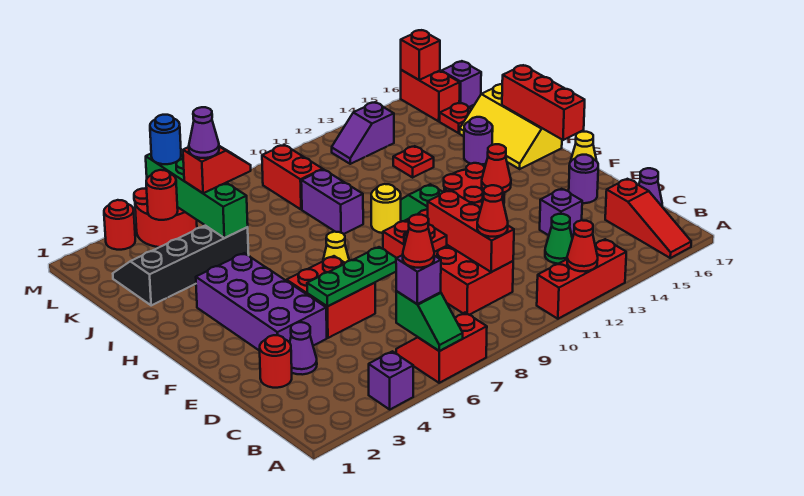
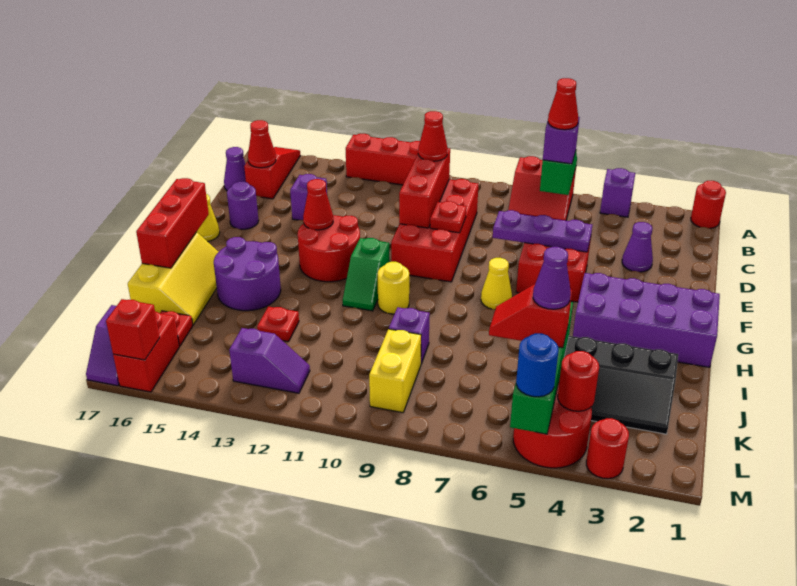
red 1x1 cone [567,220,598,271] -> red 1x1 cone moved to [248,120,276,168]
green 1x1 cone [545,214,572,264] -> none
red 1x1 round brick [260,335,292,388] -> red 1x1 round brick moved to [691,181,726,228]
purple 2x4 brick [196,253,327,351] -> purple 2x4 brick turned to [573,273,720,367]
green 1x3 plate [307,247,396,306] -> purple 1x3 plate [493,210,592,252]
purple 1x2 brick [301,169,363,234] -> purple 1x1 brick [389,307,430,364]
purple 1x1 round brick [464,117,493,164] -> purple 2x2 round brick [214,237,281,311]
red 1x2 brick [262,145,323,210] -> yellow 1x2 brick [369,329,421,413]

